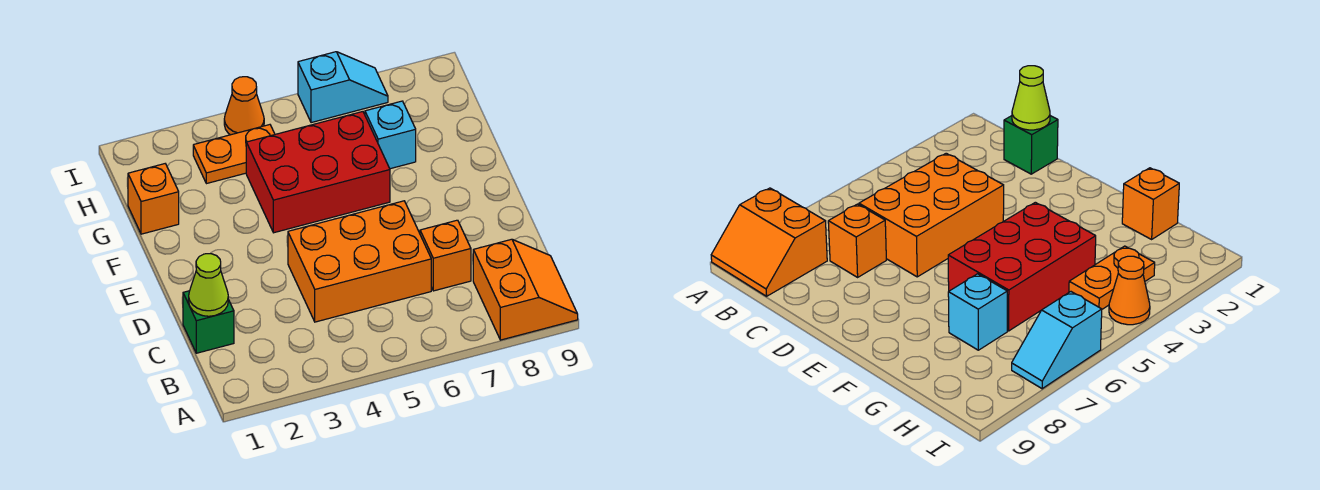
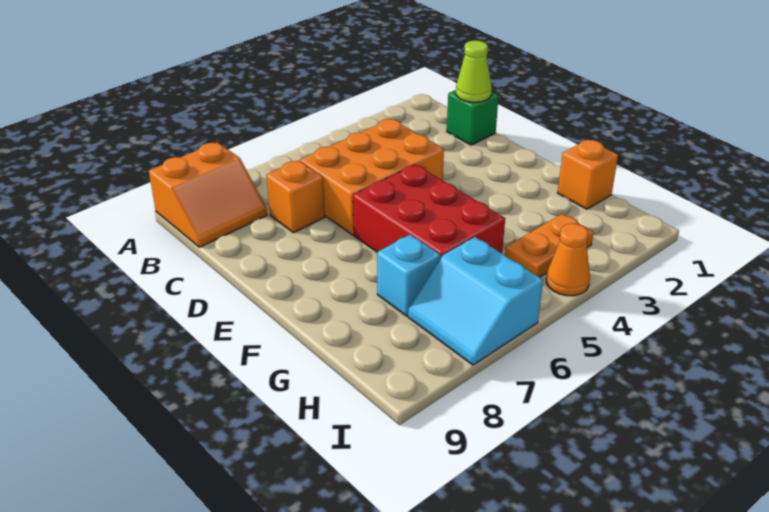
orange 2x2 slope [473,239,578,340] -> orange 2x2 slope turned to [149,142,267,247]
red 2x3 brick [246,112,390,233] -> red 2x3 brick turned to [353,164,505,259]
cyan 1x2 slope [298,52,388,123] -> cyan 2x2 slope [408,237,543,365]

